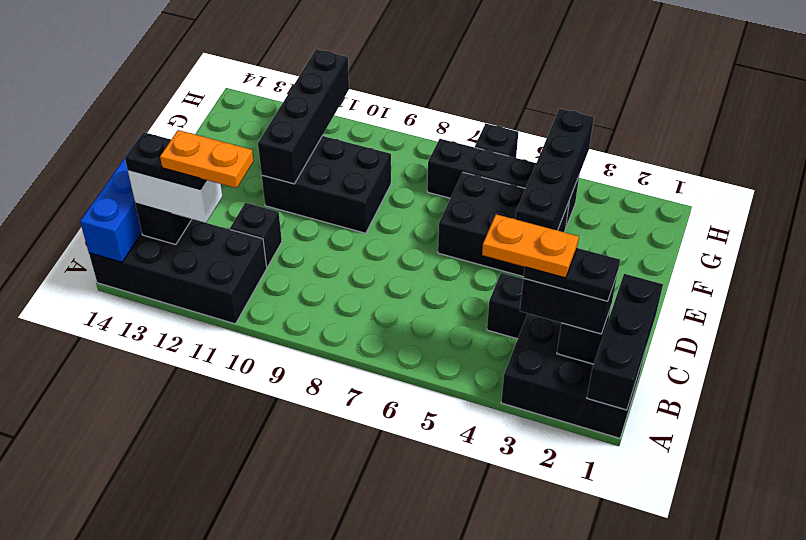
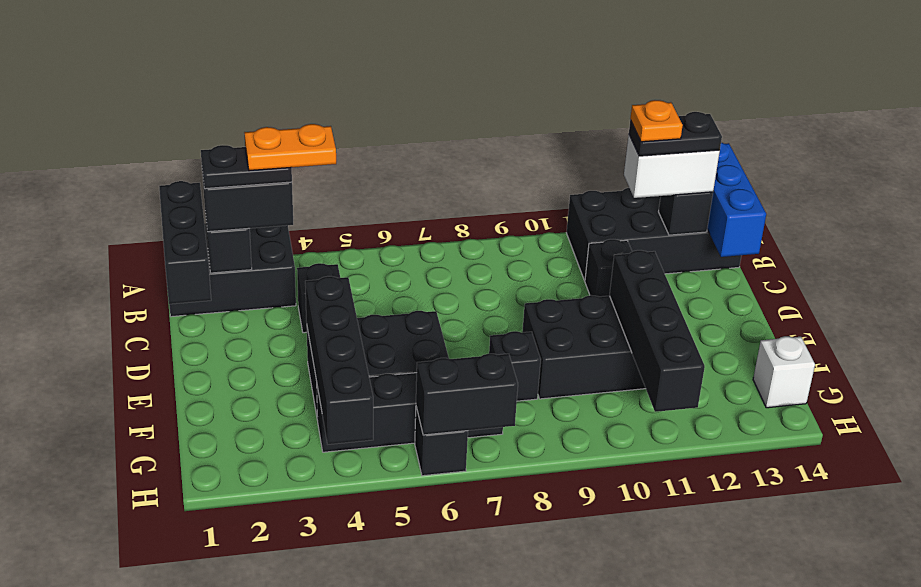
orange 1x2 plate [160,130,253,188] -> orange 1x1 plate [630,100,683,142]
none -> black 1x1 brick [489,331,541,401]
none -> white 1x1 brick [753,336,815,408]
none -> black 1x2 brick [416,354,518,435]

